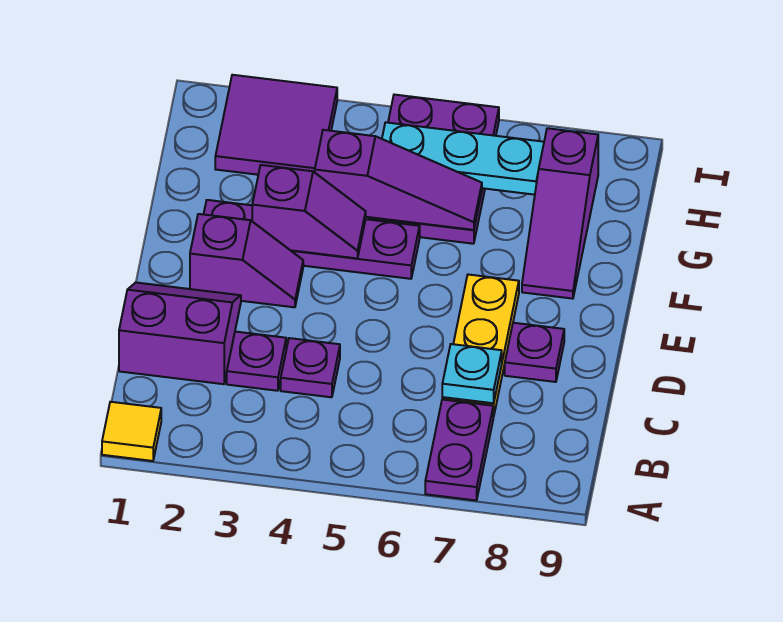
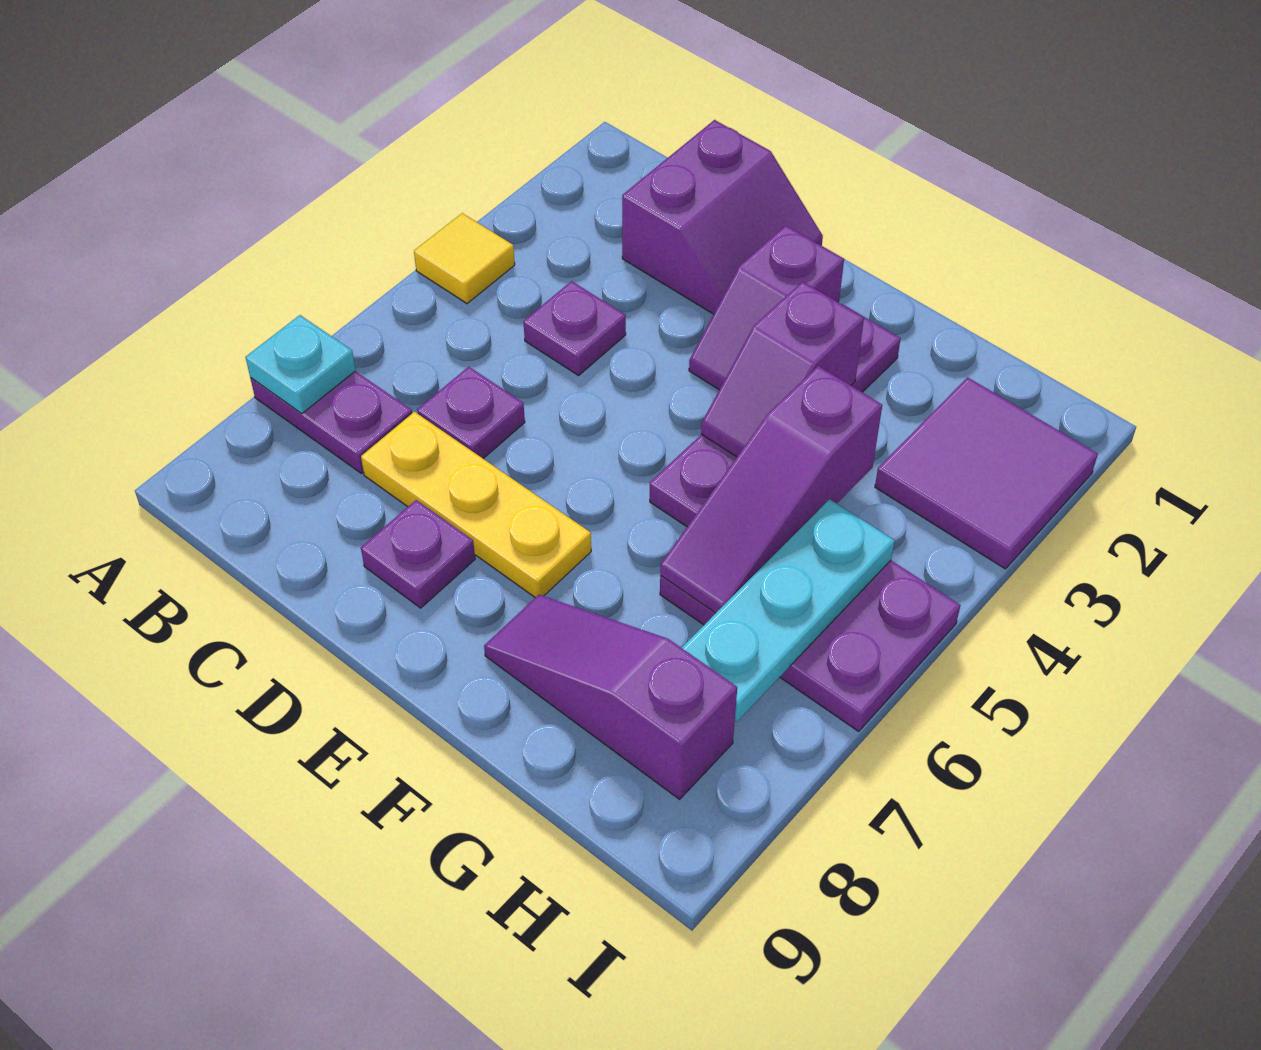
yellow 1x1 tile [102,402,161,461] -> yellow 1x1 tile moved to [414,213,515,304]
purple 1x1 plate [227,332,286,391] -> purple 1x1 plate moved to [417,367,525,459]
cyan 1x1 plate [442,344,502,403] -> cyan 1x1 plate moved to [246,315,356,414]

